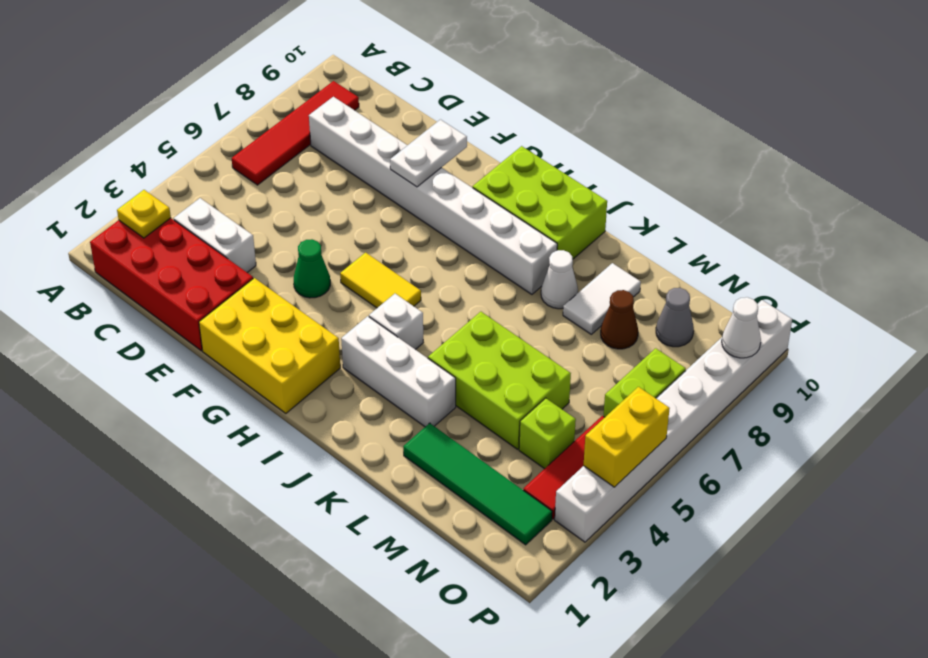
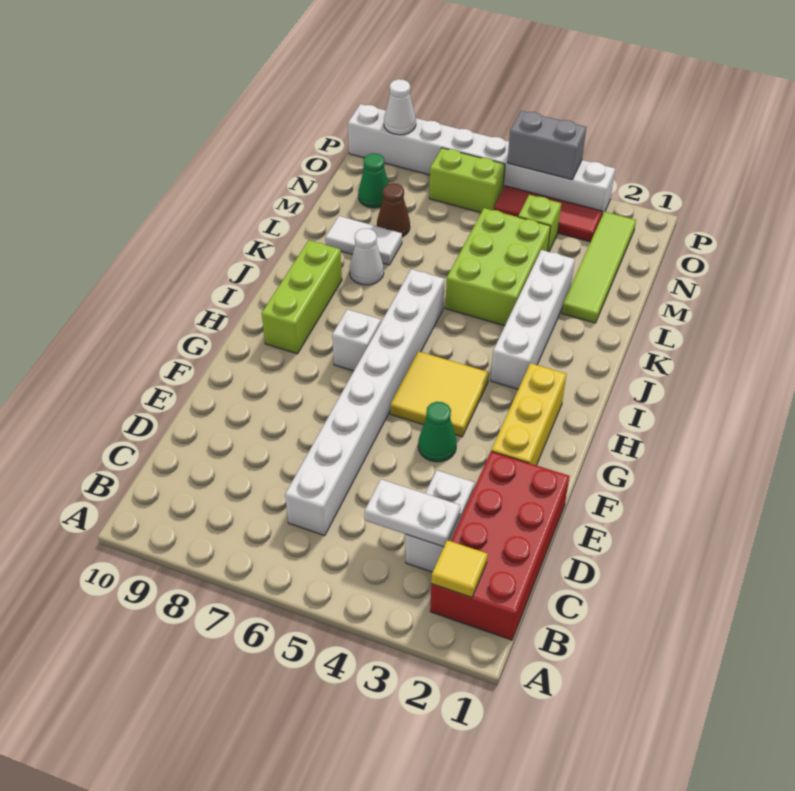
yellow 1x1 plate [117,190,171,238] -> yellow 1x1 tile [431,540,488,597]
red 1x4 tile [232,81,359,185] -> none
white 1x8 brick [309,97,557,294] -> white 1x8 brick moved to [285,269,444,536]
yellow 2x3 brick [199,278,340,413] -> yellow 1x3 brick [491,363,566,465]
white 1x2 plate [390,120,467,187] -> white 1x2 plate moved to [365,479,460,547]
yellow 1x2 tile [340,253,421,308] -> yellow 2x2 tile [390,351,489,437]
lime 2x3 brick [473,146,607,259] -> lime 1x3 brick [262,240,342,354]
white 1x3 brick [341,316,456,427] -> white 1x4 brick [491,250,575,389]
white 1x1 brick [369,294,423,350] -> white 1x1 brick moved to [332,309,381,371]
green 1x4 tile [403,423,552,545] -> lime 1x4 tile [562,212,636,323]
grey 1x1 cone [656,288,694,347] -> green 1x1 cone [358,153,389,208]
yellow 1x2 brick [583,387,670,487] -> grey 1x2 brick [507,111,586,180]

